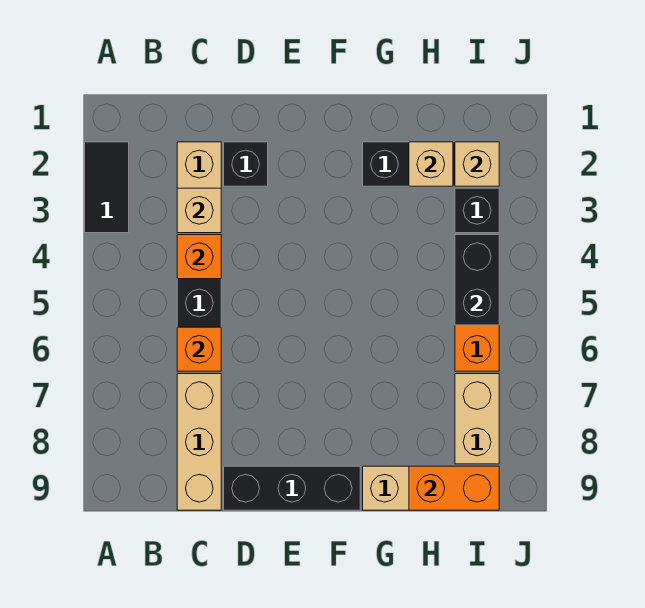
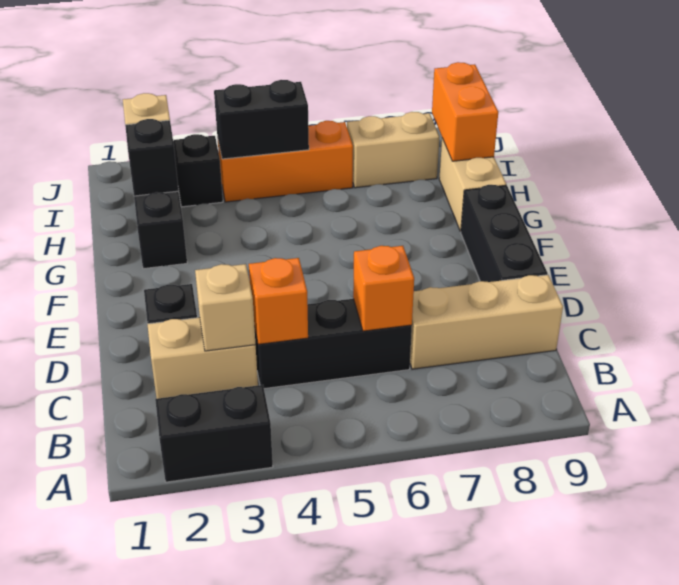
black 1x2 tile [85,142,129,233] -> black 1x2 brick [155,385,273,482]
tan 1x1 brick [409,142,453,186] -> black 1x1 brick [125,119,179,196]

